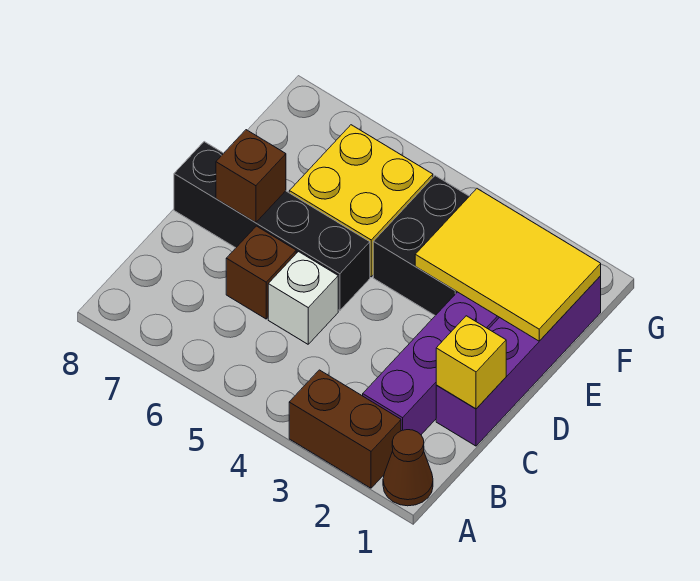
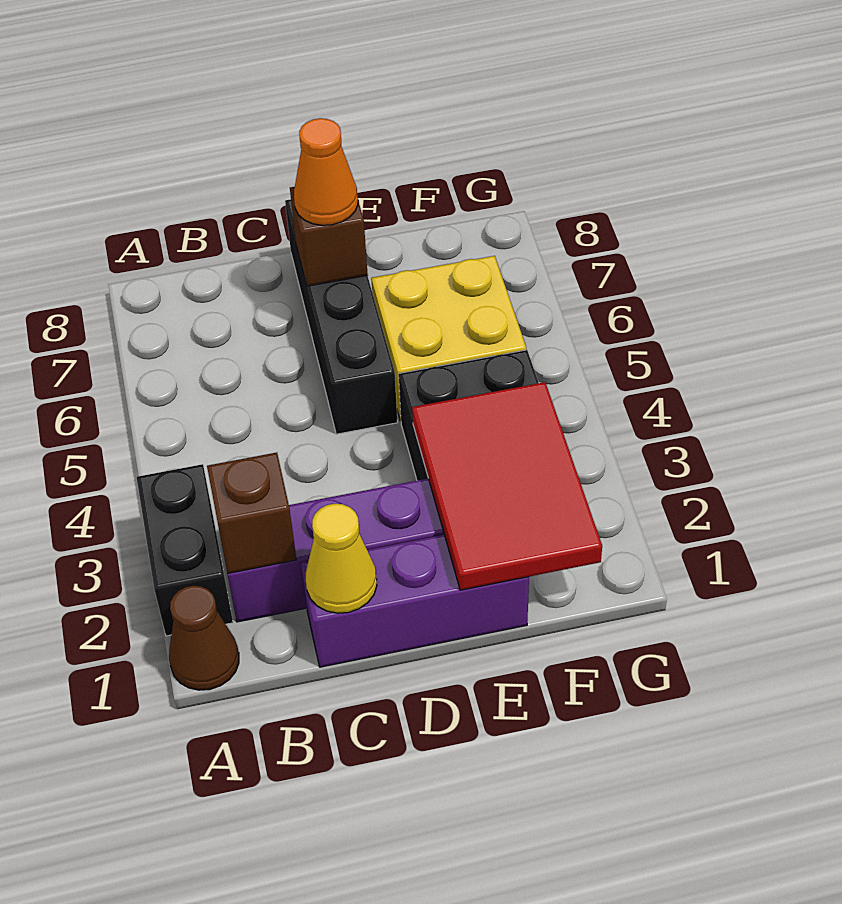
brown 1x2 brick [289,370,401,488] -> black 1x2 brick [137,464,233,636]
purple 1x4 brick [436,276,601,446] -> purple 1x3 brick [301,535,529,667]
yellow 1x1 brick [436,316,506,409] -> yellow 1x1 cone [306,504,377,613]
white 1x1 brick [268,252,338,344] -> none
brown 1x1 brick [226,226,296,319] -> brown 1x1 brick moved to [207,453,296,574]
none -> orange 1x1 cone [294,118,358,225]
yellow 2x3 tile [415,189,601,341] -> red 2x3 tile [412,382,602,590]

